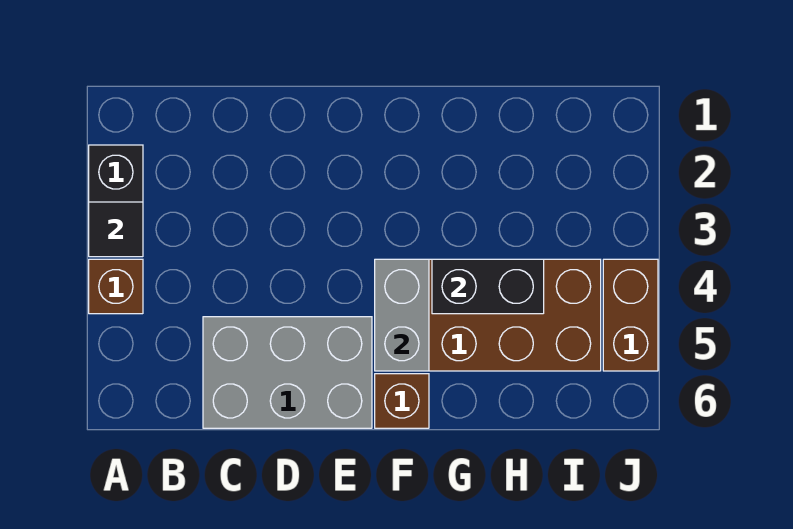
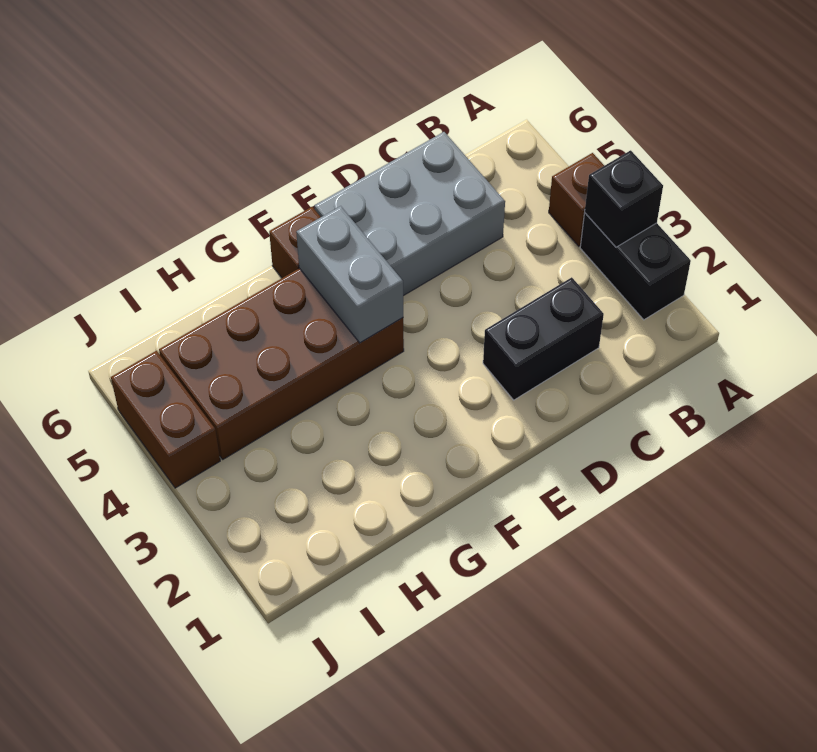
black 1x1 tile [89,202,143,257] -> black 1x1 brick [585,150,663,247]
black 1x2 brick [432,259,544,314] -> black 1x2 brick moved to [483,277,604,400]

